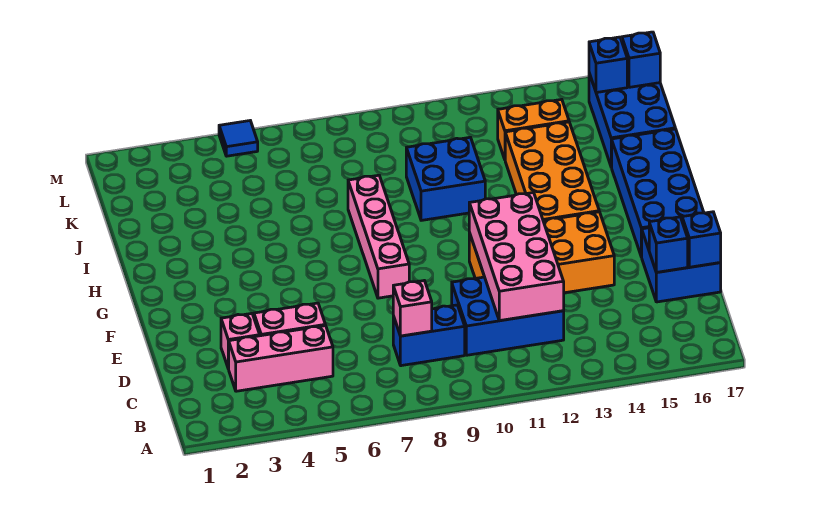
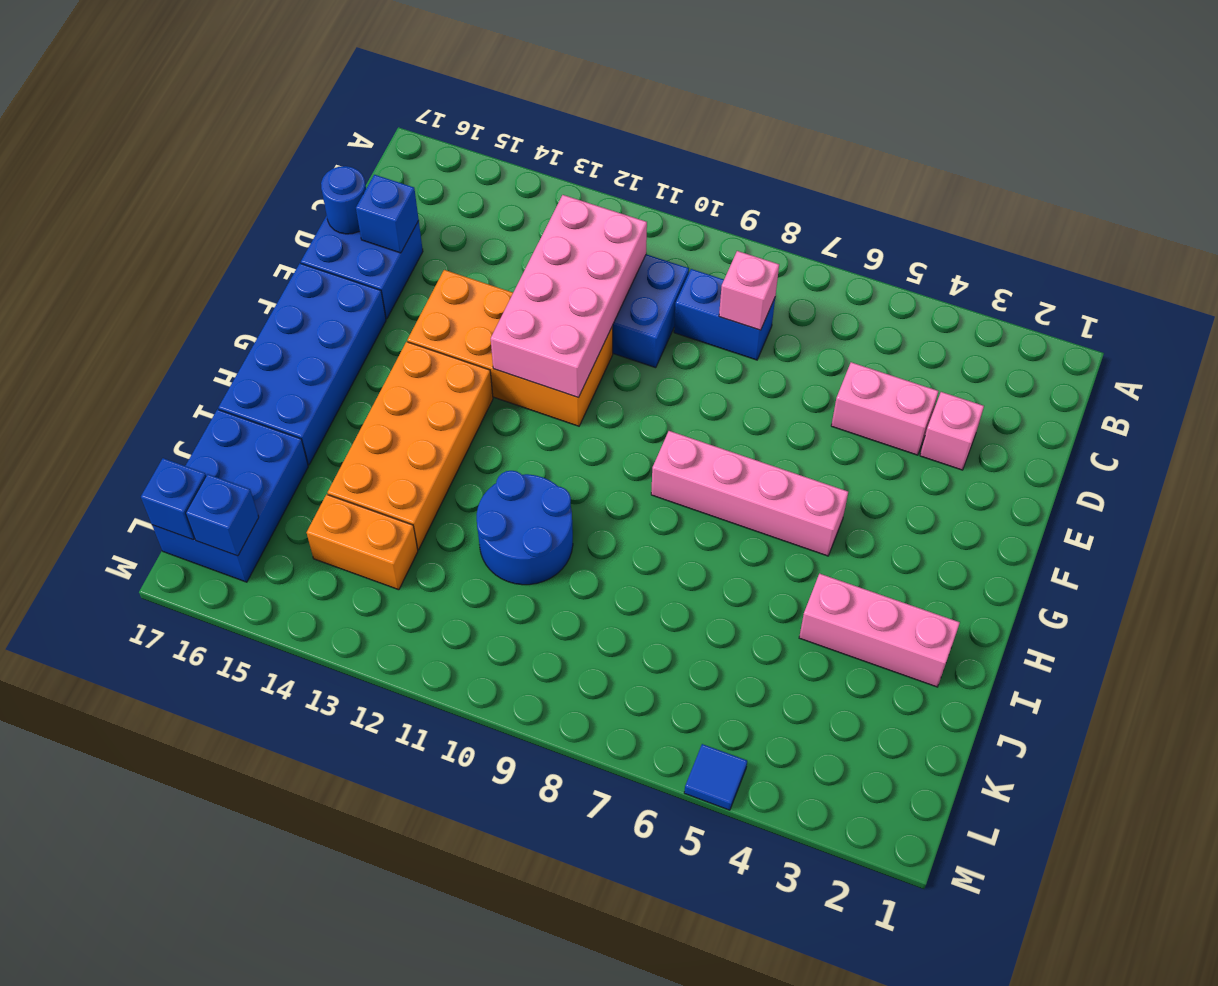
pink 1x3 brick [229,326,333,391] -> pink 1x3 brick moved to [799,574,960,687]
blue 1x1 brick [682,212,721,267] -> blue 1x1 round brick [321,166,366,234]
pink 1x4 brick [348,175,409,298] -> pink 1x4 brick turned to [651,431,848,556]
blue 2x2 brick [406,137,485,220] -> blue 2x2 round brick [477,471,573,585]

